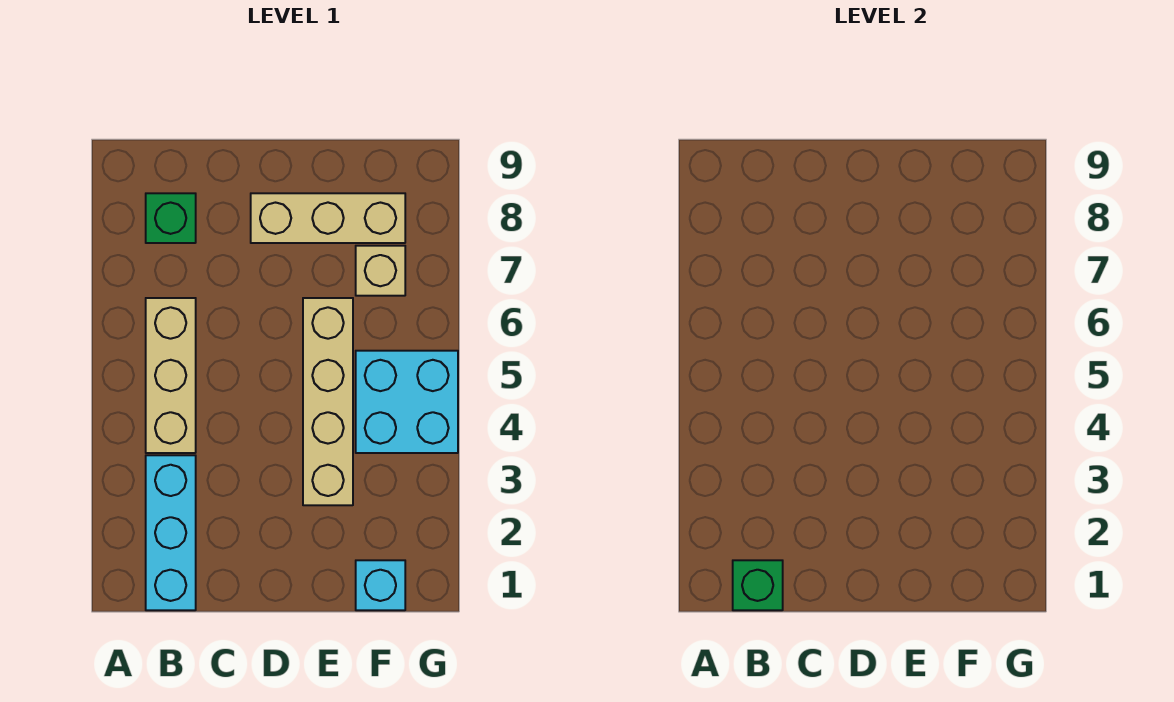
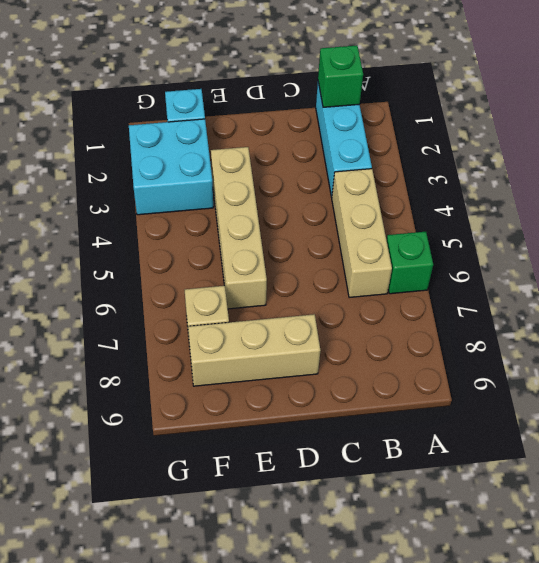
green 1x1 brick [146,193,196,243] -> green 1x1 brick moved to [387,232,433,294]
cyan 2x2 brick [356,351,458,453] -> cyan 2x2 brick moved to [129,119,213,215]

